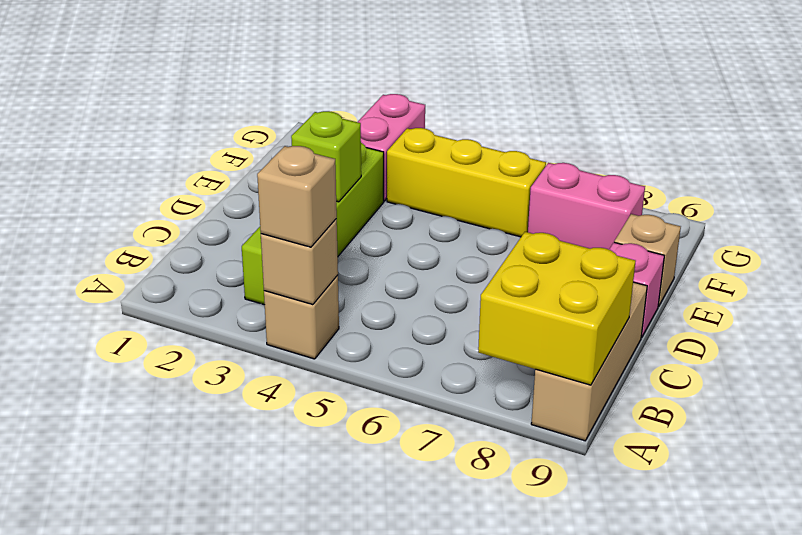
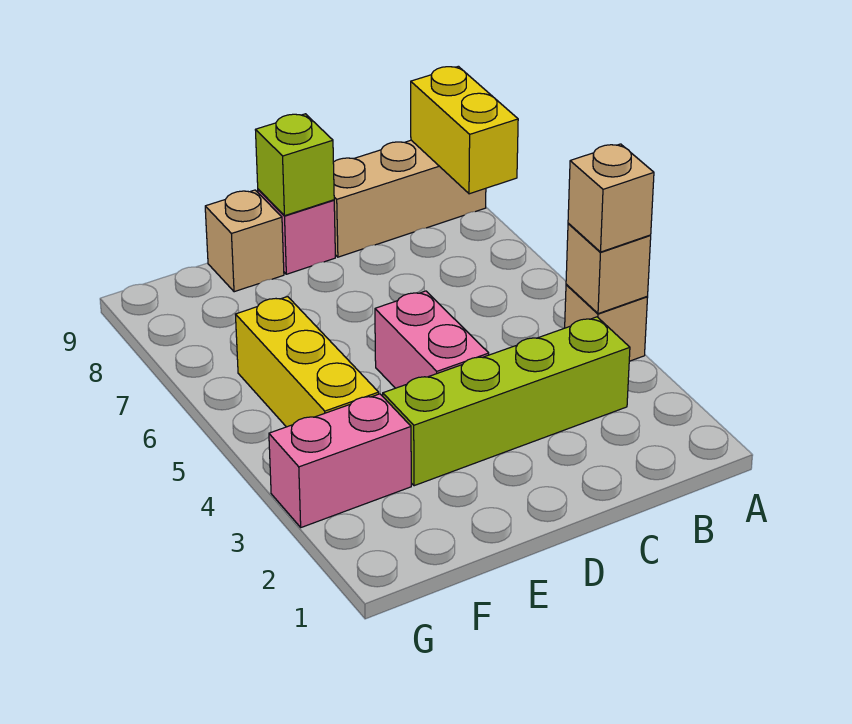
yellow 2x2 brick [478,232,636,385] -> yellow 1x2 brick [411,66,518,194]
lime 1x1 brick [291,111,361,202] -> lime 1x1 brick moved to [256,114,334,216]
pink 1x2 brick [528,163,645,250] -> pink 1x2 brick moved to [375,291,489,388]

